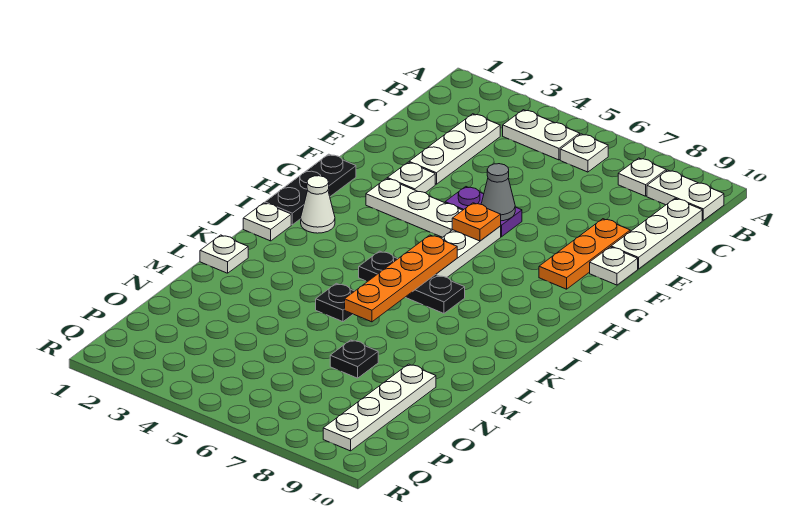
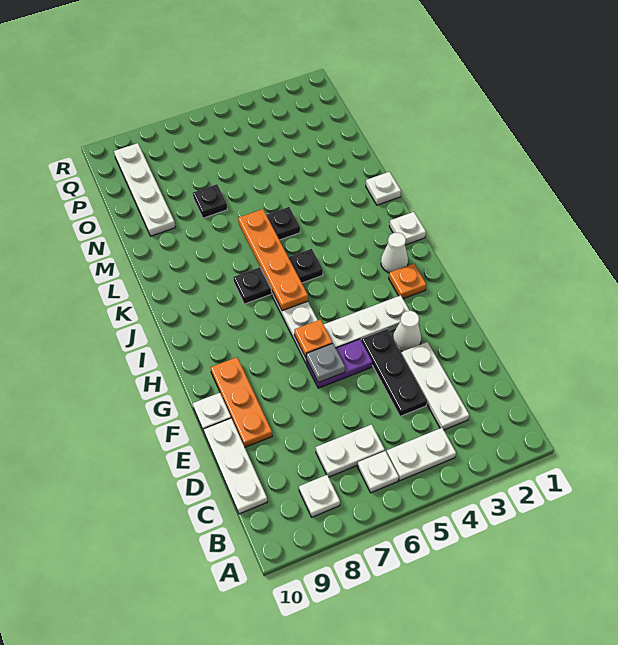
white 1x2 plate [647,170,724,220] -> white 1x2 plate moved to [316,424,385,477]
white 1x1 plate [387,162,435,193] -> white 1x1 cone [393,311,421,351]
grey 1x1 cone [481,164,515,221] -> grey 1x1 plate [306,343,345,383]
black 1x3 plate [265,154,356,225] -> black 1x3 plate moved to [361,329,427,416]
none -> orange 1x1 plate [389,264,426,299]

